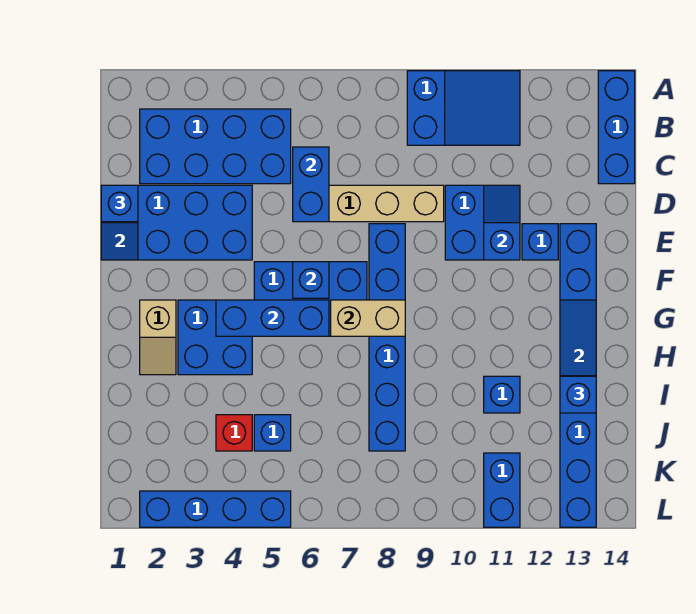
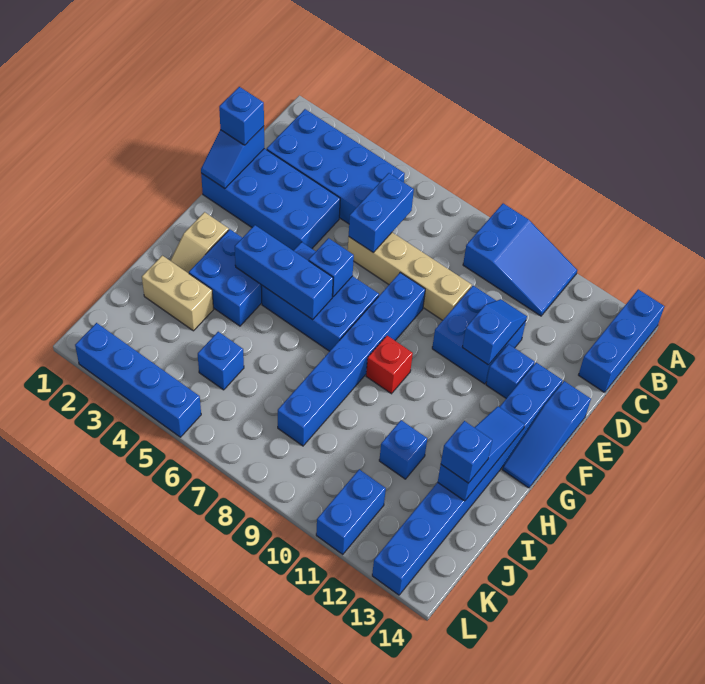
none -> blue 1x3 slope [502,381,591,488]
tan 1x2 brick [331,300,405,336] -> tan 1x2 brick moved to [142,256,213,331]
red 1x1 brick [216,415,252,451] -> red 1x1 brick moved to [366,336,413,394]

